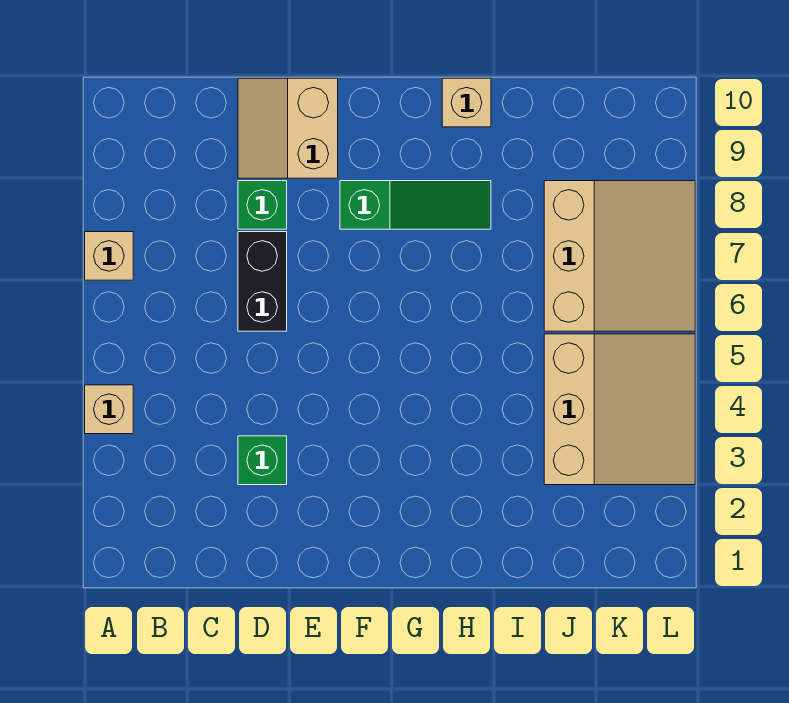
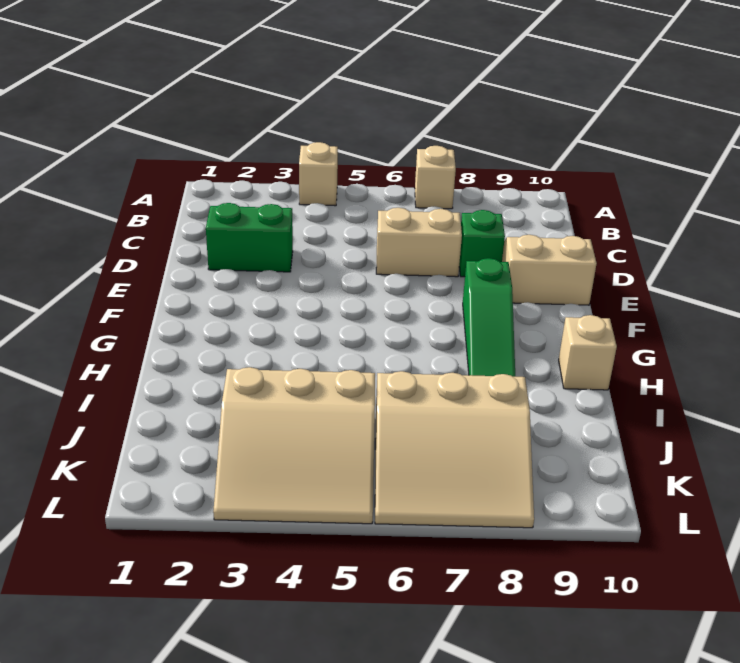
green 1x1 brick [238,436,287,485] -> green 1x2 brick [206,203,293,272]
black 1x2 brick [238,232,287,331] -> tan 1x2 brick [376,208,462,277]

